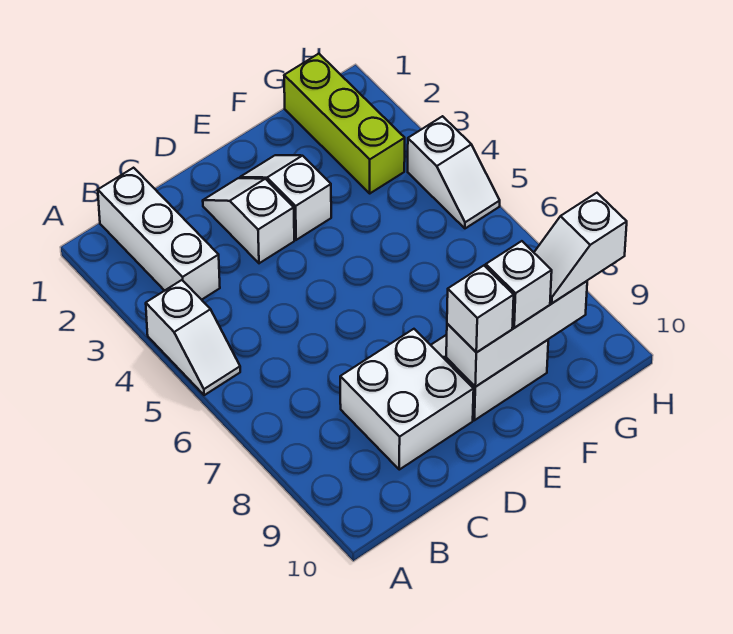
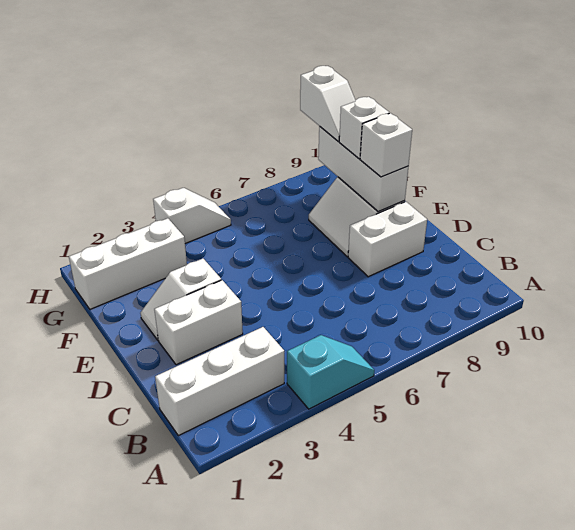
white 1x2 slope [146,280,240,395] -> cyan 1x2 slope [287,335,374,409]
white 2x2 brick [340,329,474,470] -> white 1x2 brick [348,202,427,277]
white 1x2 slope [203,178,294,263] -> white 1x2 brick [154,280,243,365]
lime 1x3 brick [284,54,405,193] -> white 1x3 brick [69,218,187,309]

